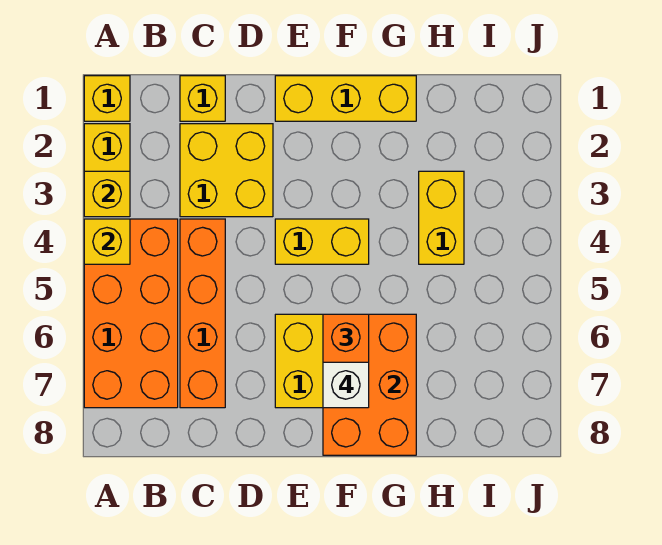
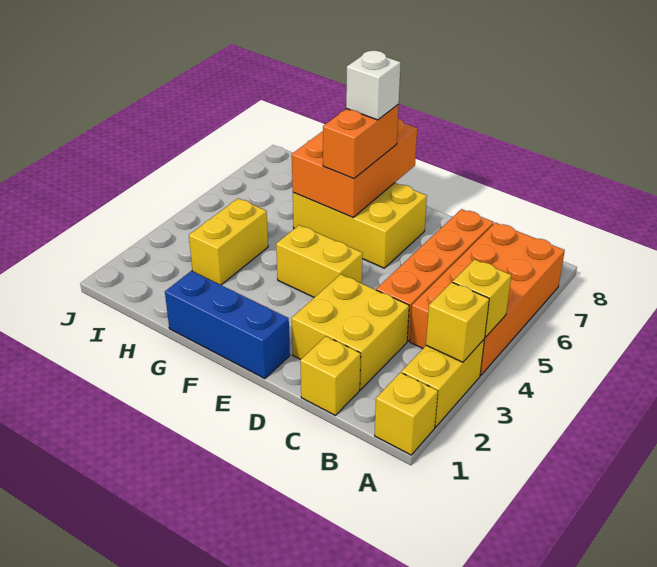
yellow 1x3 brick [275,76,416,121] -> blue 1x3 brick [165,271,290,379]

